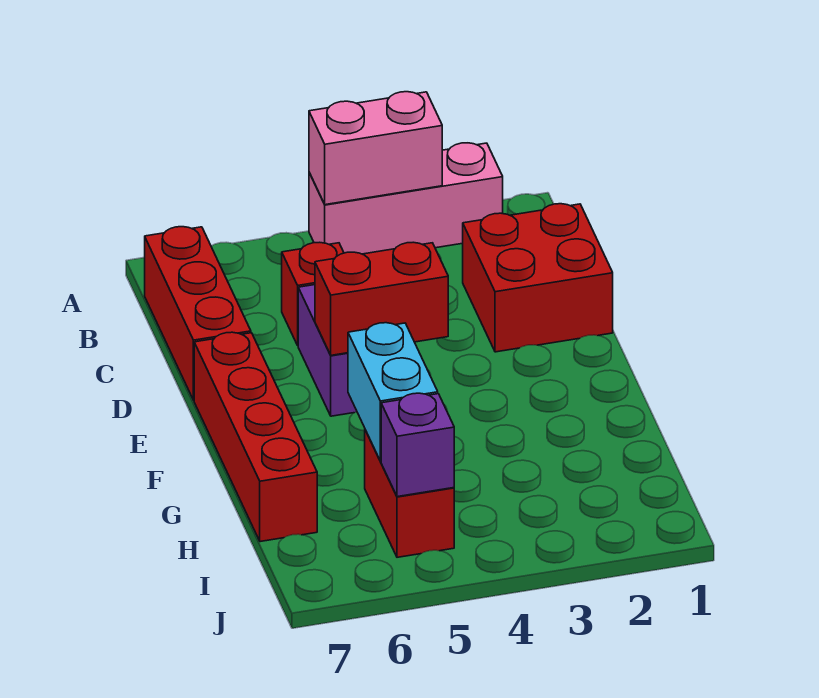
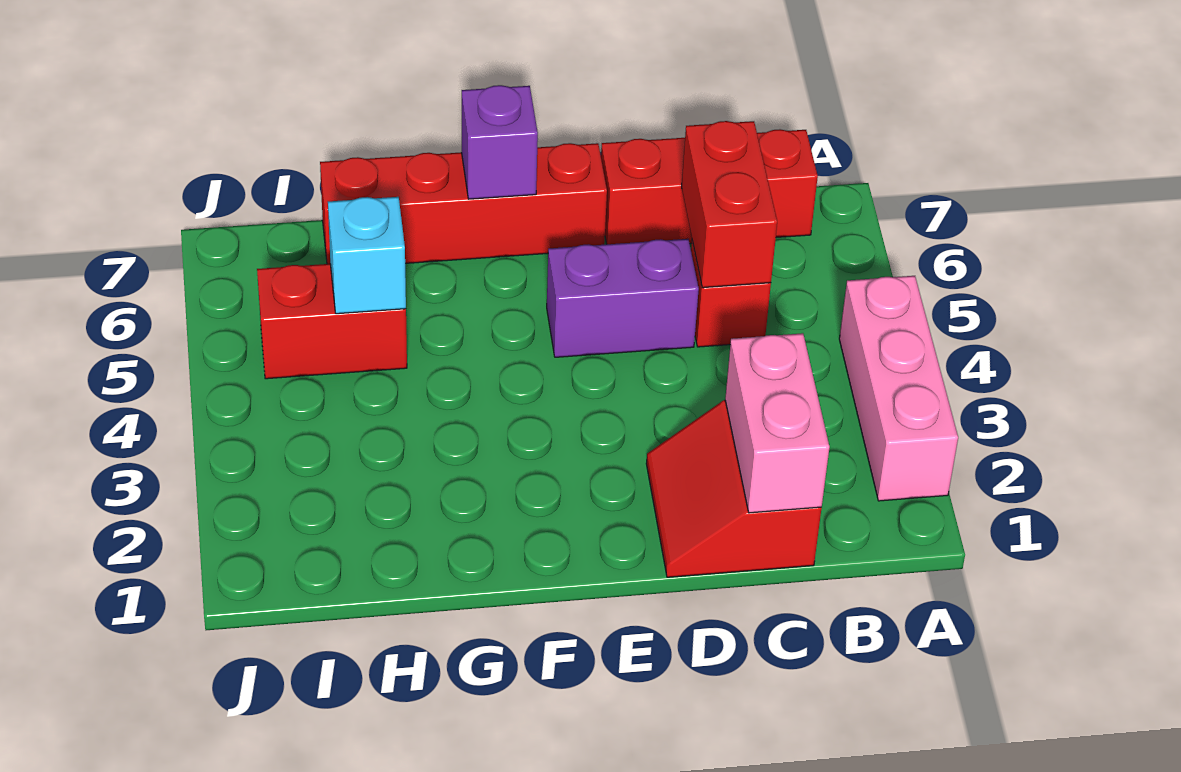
pink 1x2 brick [309,92,442,205] -> pink 1x2 brick moved to [725,333,830,513]
red 2x2 brick [463,204,613,352] -> red 2x2 slope [646,400,822,577]
red 1x2 brick [315,242,448,355] -> red 1x2 brick moved to [682,121,777,288]
cyan 1x2 brick [348,323,438,461] -> cyan 1x1 brick [328,197,406,314]
purple 1x1 brick [381,393,454,497] -> purple 1x1 brick moved to [462,85,538,199]

